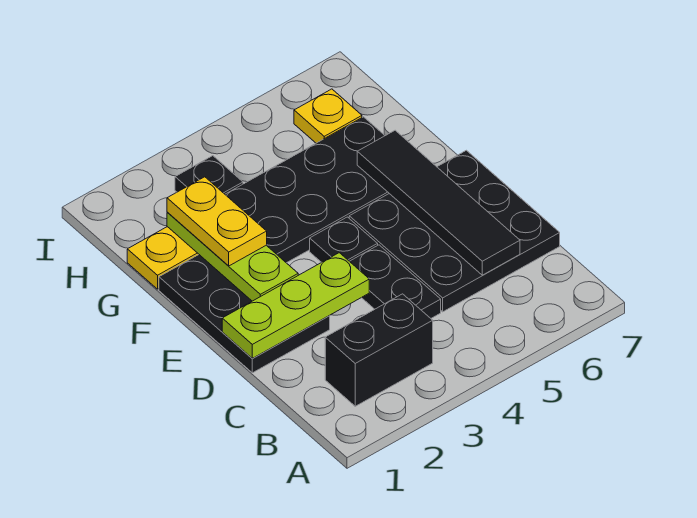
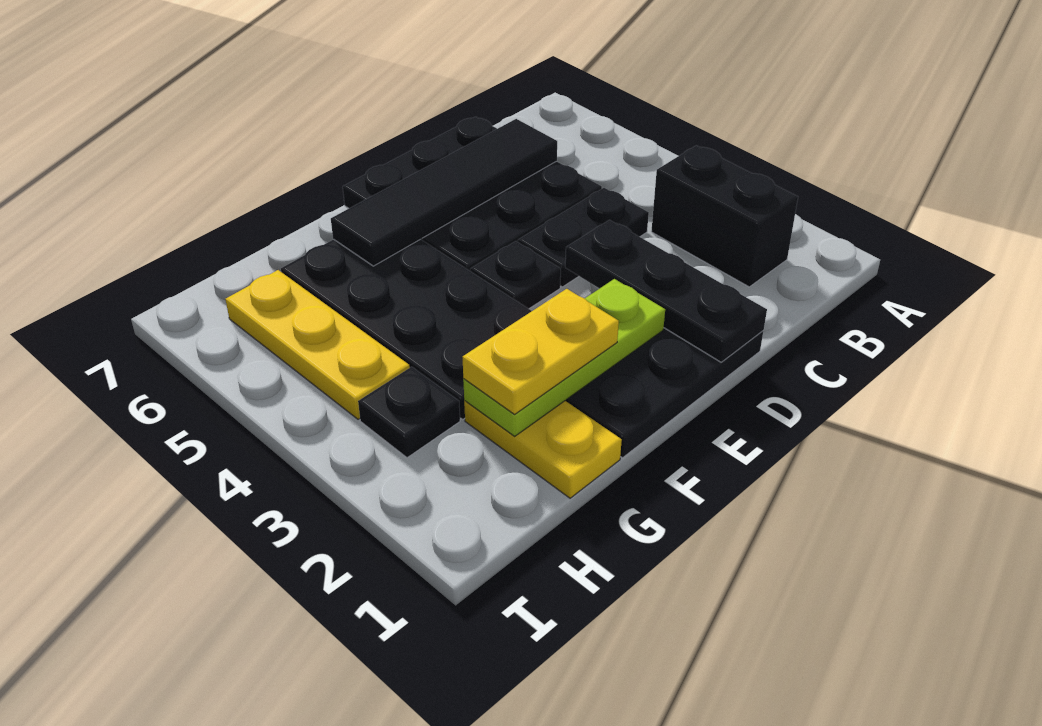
lime 1x3 plate [222,253,369,358] -> black 1x3 plate [565,220,767,362]
yellow 1x1 plate [294,89,362,143] -> yellow 1x3 plate [225,270,410,419]

